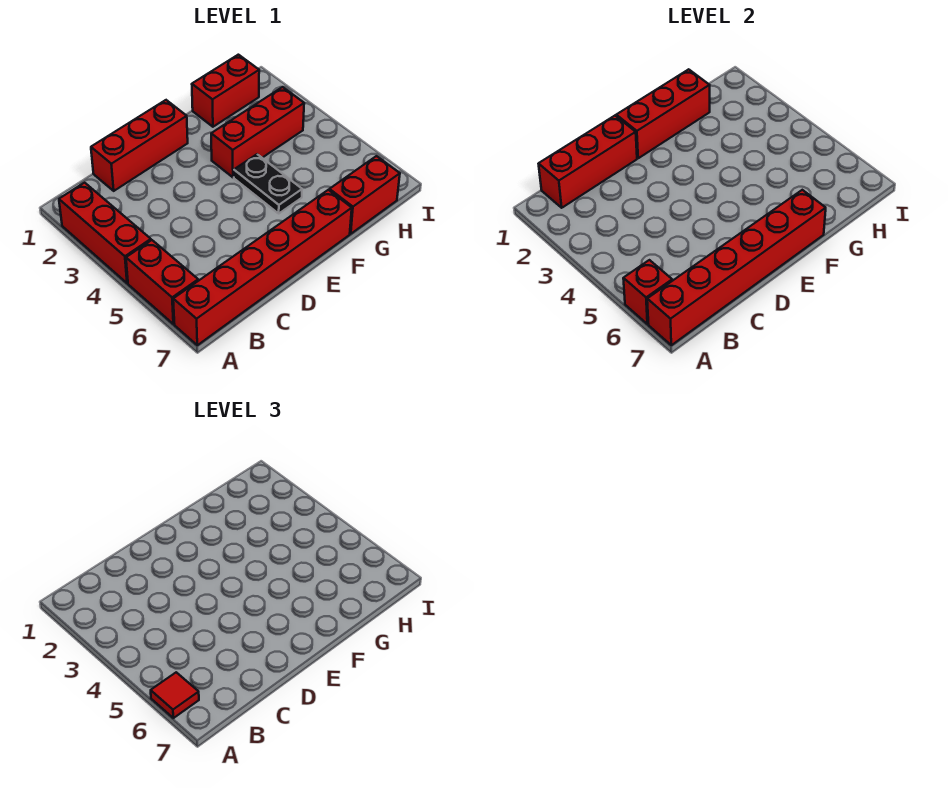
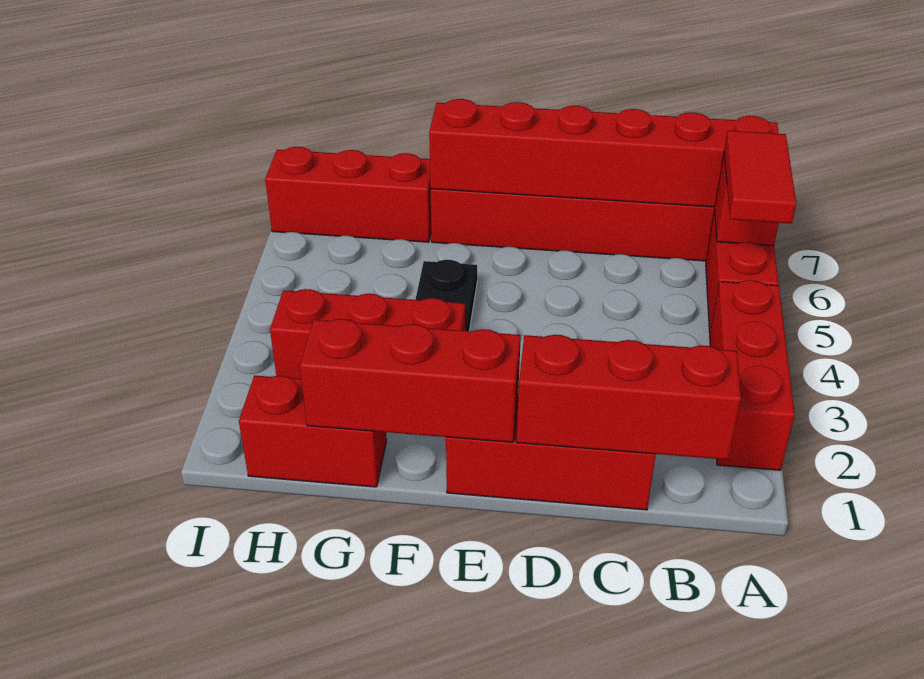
red 1x1 tile [151,672,199,718] -> red 1x2 tile [724,131,796,224]
red 1x2 brick [329,156,400,234] -> red 1x3 brick [265,147,431,242]

